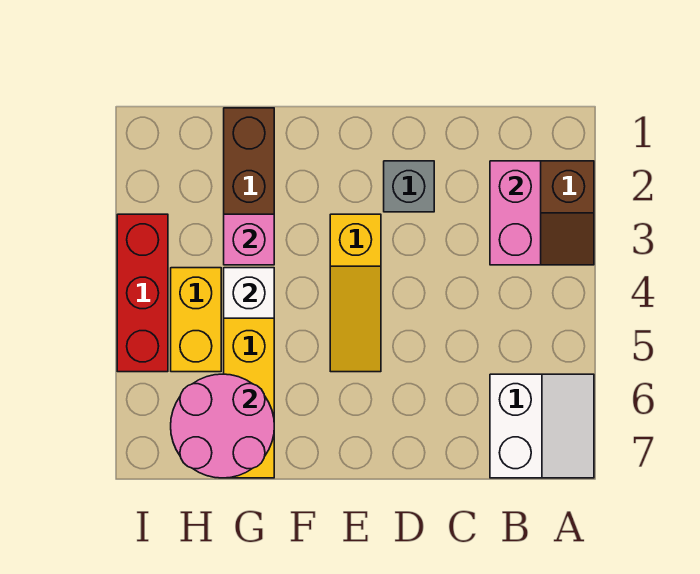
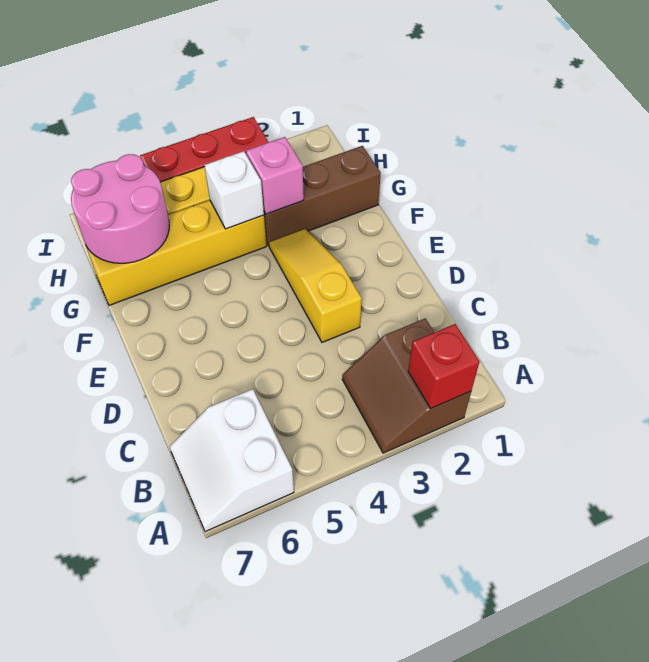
none -> red 1x1 brick [408,324,479,409]
white 2x2 slope [490,374,594,478] -> white 2x2 slope turned to [169,389,294,532]
pink 1x2 brick [490,161,541,265] -> none
grey 1x1 brick [384,161,434,212] -> none
yellow 1x3 slope [330,214,381,372] -> yellow 1x3 slope turned to [269,229,362,342]

